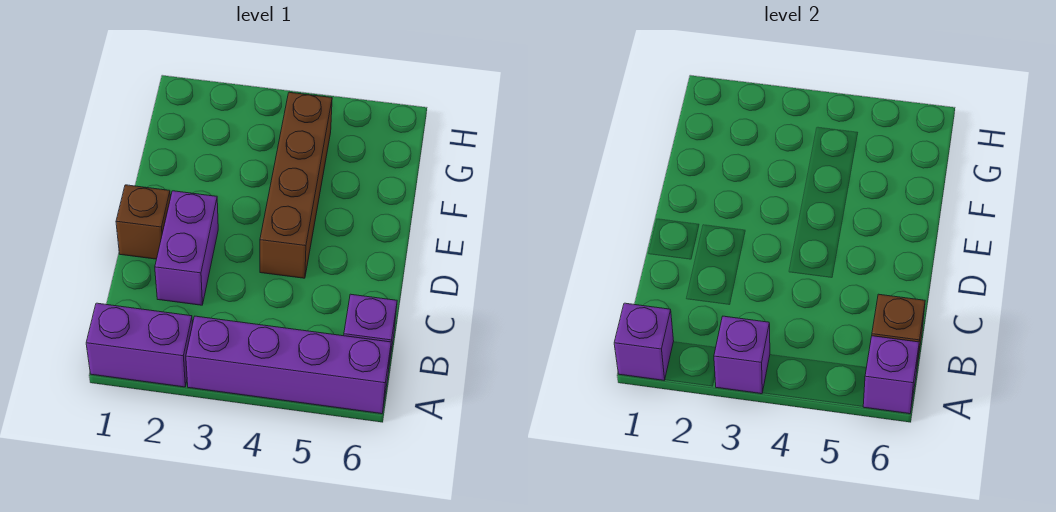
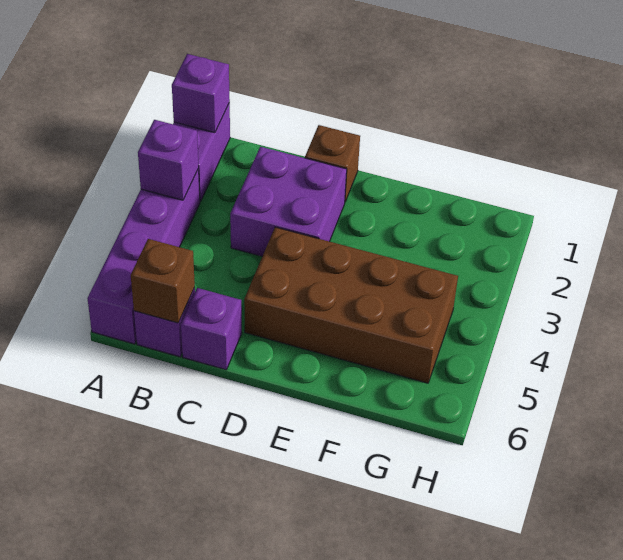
purple 1x1 brick [863,336,919,414] -> purple 1x1 brick moved to [181,288,242,370]
purple 1x2 brick [155,191,218,305] -> purple 2x2 brick [230,147,347,256]
brown 1x4 brick [260,92,332,278] -> brown 2x4 brick [244,227,458,383]

